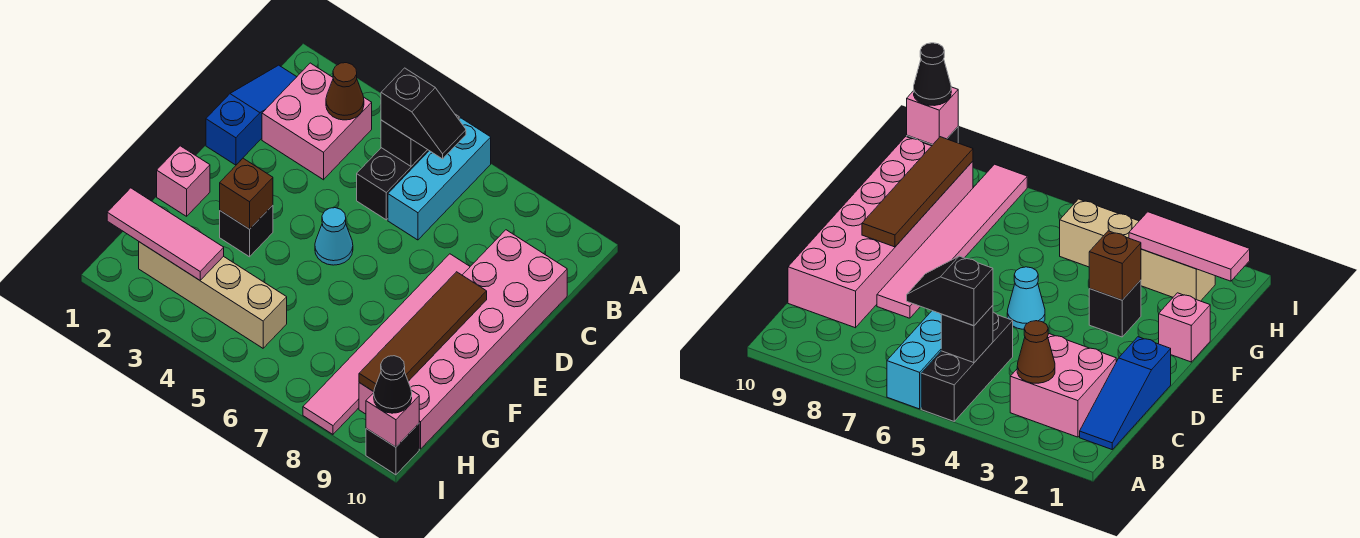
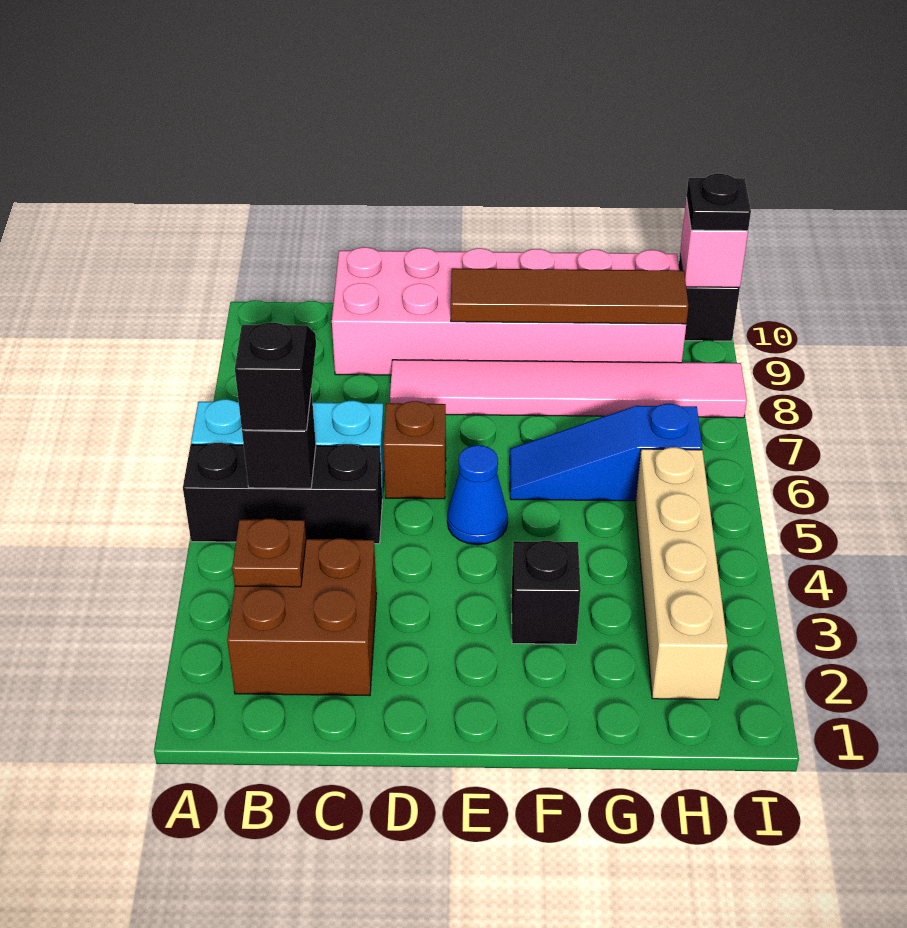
blue 1x3 slope [206,65,296,165] -> blue 1x3 slope moved to [510,404,702,501]
pink 2x2 brick [262,63,372,180] -> brown 2x2 brick [227,539,377,696]
brown 1x1 cone [326,63,364,120] -> brown 1x1 plate [232,519,306,587]
cyan 1x1 cone [315,208,353,265] -> blue 1x1 cone [447,445,508,545]
pink 1x1 brick [157,146,210,216] -> none
brown 1x1 brick [220,158,273,229] -> brown 1x1 brick moved to [383,401,446,499]
pink 1x3 tile [107,188,224,280] -> none
black 1x1 cone [374,356,412,413] -> black 1x1 plate [686,174,751,231]

